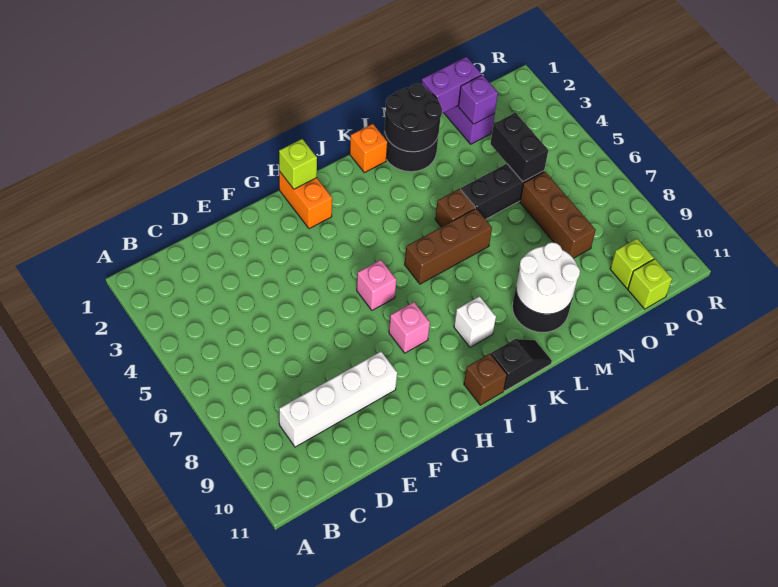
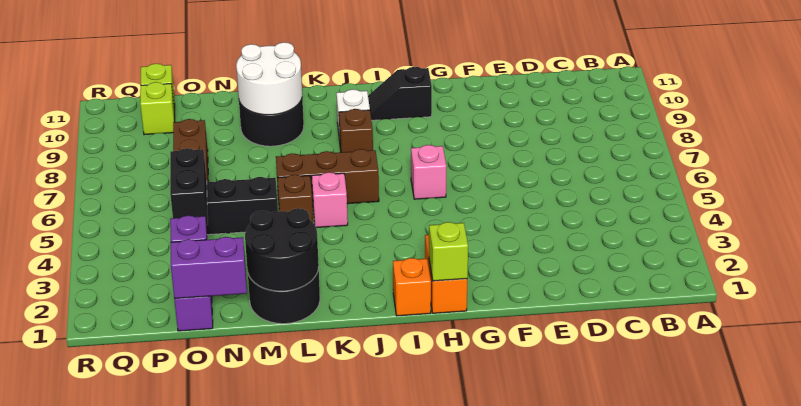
white 1x4 brick [279,352,397,447] -> none
pink 1x1 brick [389,302,430,353] -> pink 1x1 brick moved to [312,172,348,227]
brown 1x1 brick [464,354,507,405] -> brown 1x1 brick moved to [339,109,373,152]
black 1x2 slope [491,339,552,391] -> black 1x2 slope moved to [368,67,432,120]
orange 1x1 brick [350,124,388,173] -> orange 1x1 brick moved to [393,258,431,316]

